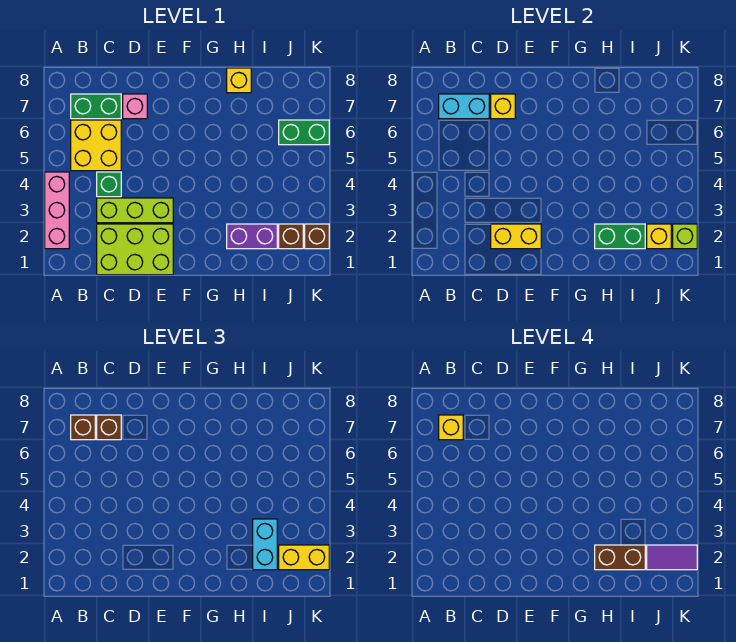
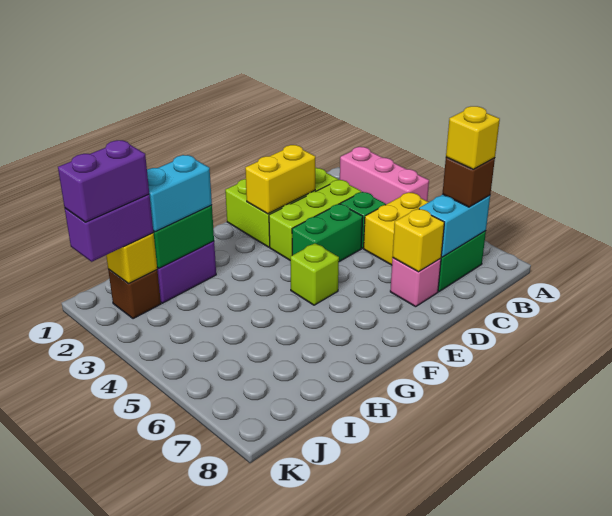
brown 1x1 brick [97,415,121,440] -> none
brown 1x2 brick [595,545,645,570] -> none
yellow 1x1 brick [227,68,251,93] -> none
cyan 1x2 brick [253,519,277,570] -> cyan 1x2 brick turned to [147,155,212,232]
yellow 1x2 brick [279,545,329,570] -> purple 1x2 brick [65,195,153,262]
purple 1x2 tile [647,545,697,570] -> purple 1x2 brick [58,140,149,222]
green 1x2 brick [279,120,329,145] -> green 1x2 brick moved to [292,204,363,262]
brown 1x1 brick [305,224,329,249] -> none
lime 1x1 brick [673,224,697,249] -> lime 1x1 brick moved to [290,243,339,305]

